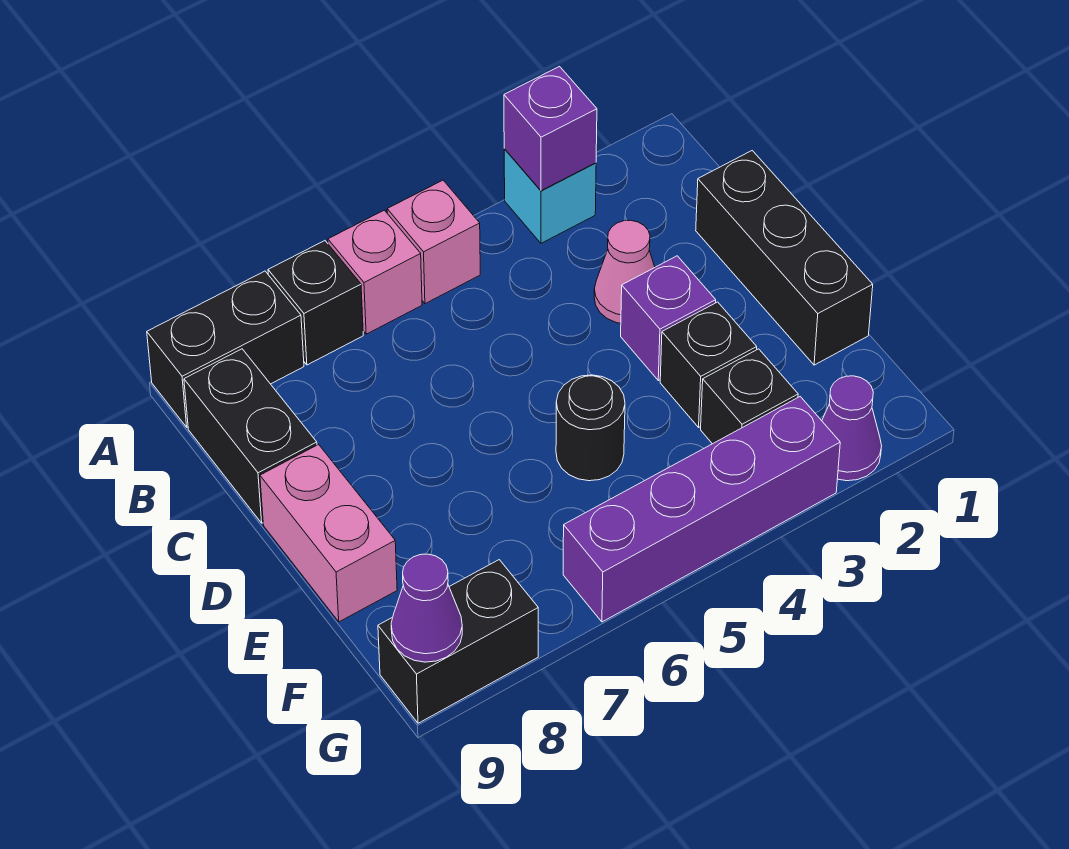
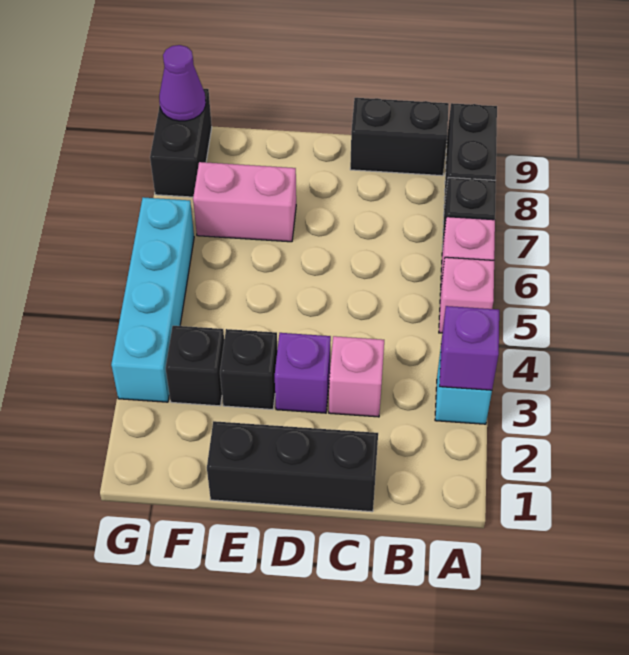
pink 1x1 cone [594,220,655,323] -> pink 1x1 brick [329,336,384,417]
pink 1x2 brick [260,445,397,622] -> pink 1x2 brick moved to [193,162,296,242]
black 1x1 round brick [556,375,625,481] -> none
purple 1x1 cone [822,376,882,481] -> none
purple 1x4 brick [563,397,840,622] -> cyan 1x4 brick [111,197,194,402]

